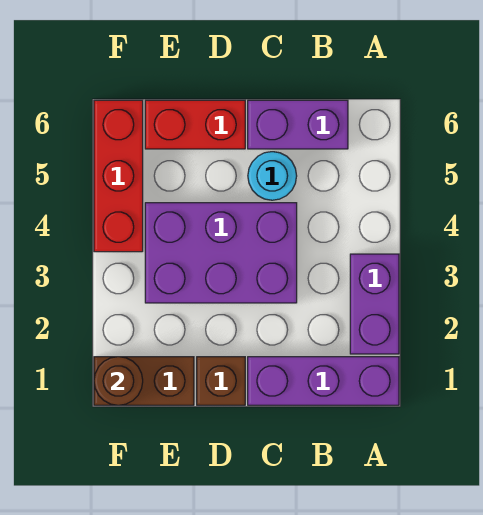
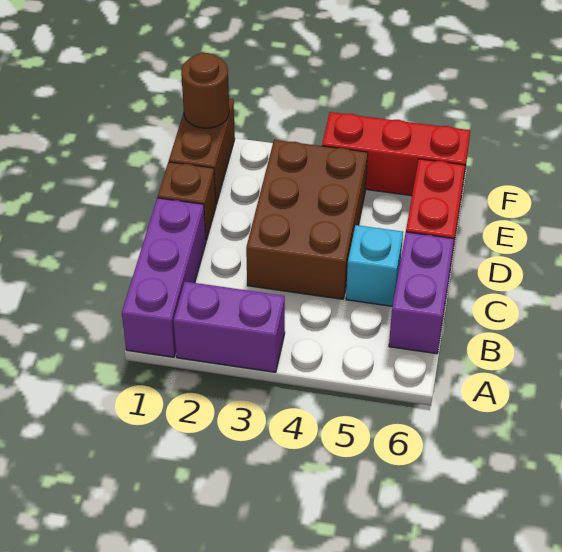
purple 2x3 brick [145,203,297,303] -> brown 2x3 brick [246,140,368,299]
cyan 1x1 round brick [248,152,297,200] -> cyan 1x1 brick [346,225,403,306]

